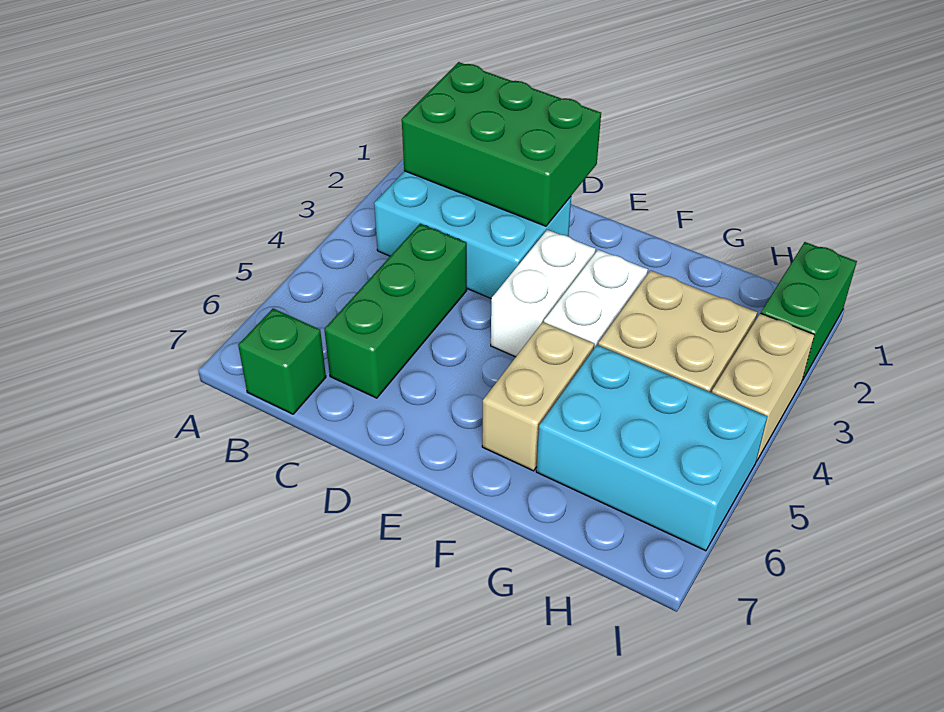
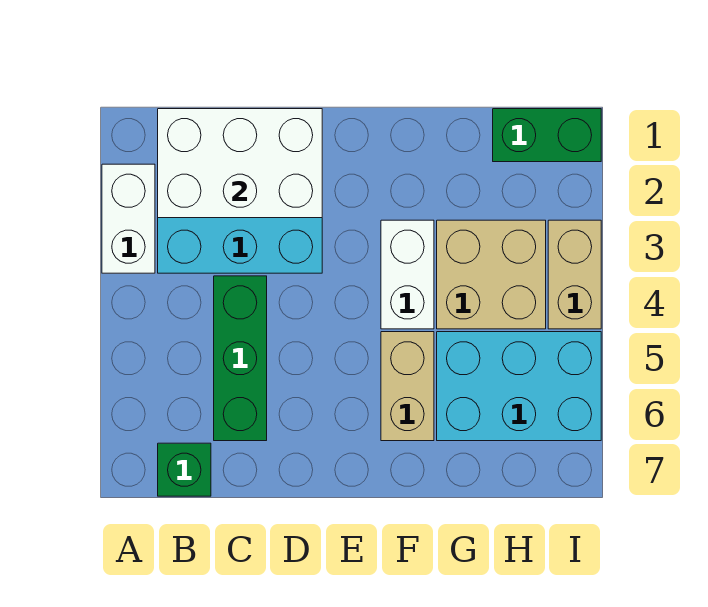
green 2x3 brick [402,62,601,226] -> white 2x3 brick [158,109,322,218]
white 1x2 brick [491,230,596,357] -> white 1x2 brick moved to [102,164,155,273]
green 1x2 brick [761,242,857,380] -> green 1x2 brick turned to [493,109,601,162]

